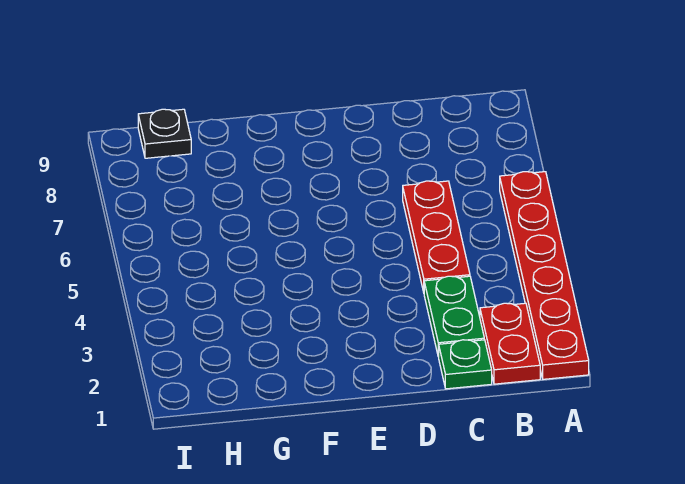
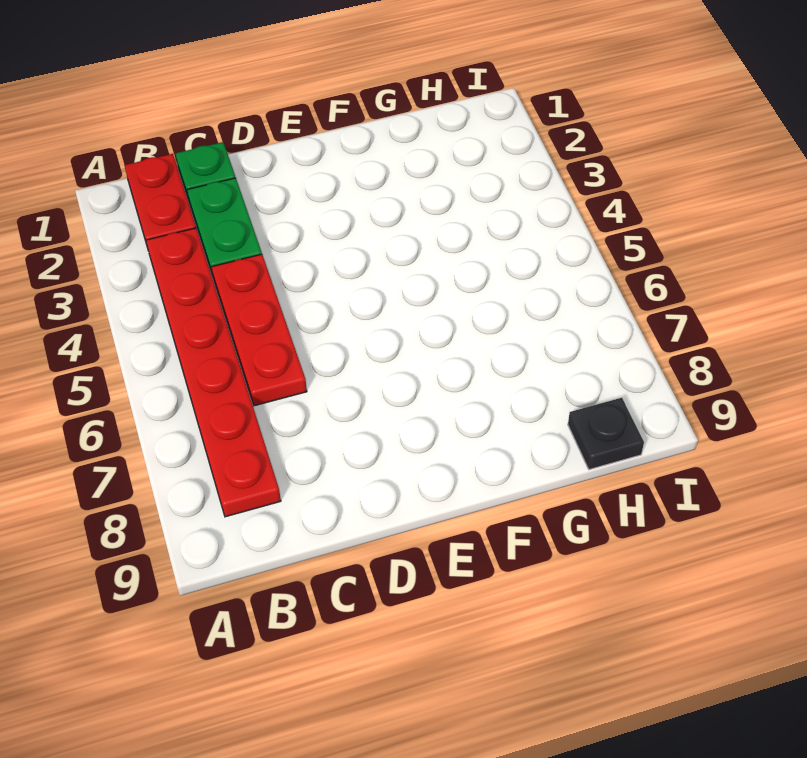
red 1x6 plate [500,172,589,379] -> red 1x6 plate moved to [146,228,281,517]

